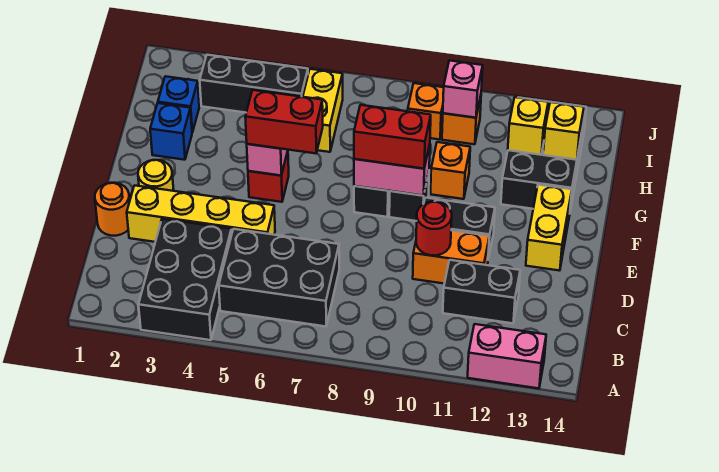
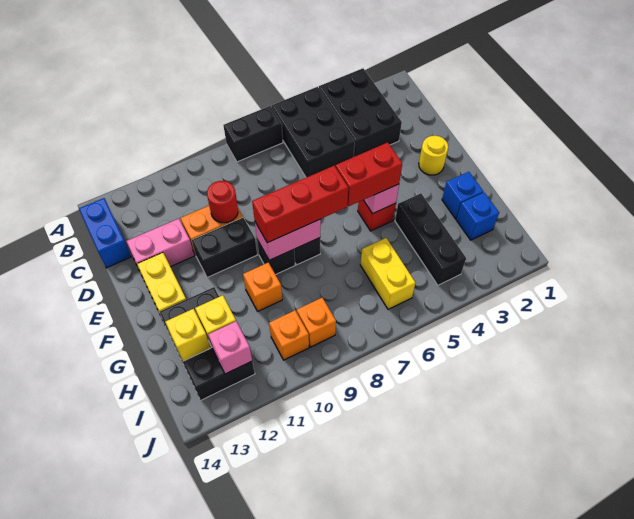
pink 1x2 brick [468,324,546,388] -> pink 1x2 brick moved to [126,219,194,271]
black 2x3 brick [219,229,339,326] -> black 2x3 brick turned to [272,87,355,177]
none -> blue 1x2 brick [79,198,131,268]
black 1x2 brick [443,260,520,323] -> black 1x2 brick moved to [223,106,283,162]
orange 1x1 round brick [95,183,130,236] -> none
yellow 1x4 brick [127,185,275,242] -> none
red 1x2 brick [354,105,431,169] -> red 1x3 brick [252,166,348,243]
black 1x3 brick [200,55,308,113] -> black 1x3 brick turned to [395,193,466,285]
pink 1x1 brick [443,61,483,118] -> pink 1x1 brick moved to [208,321,252,374]

